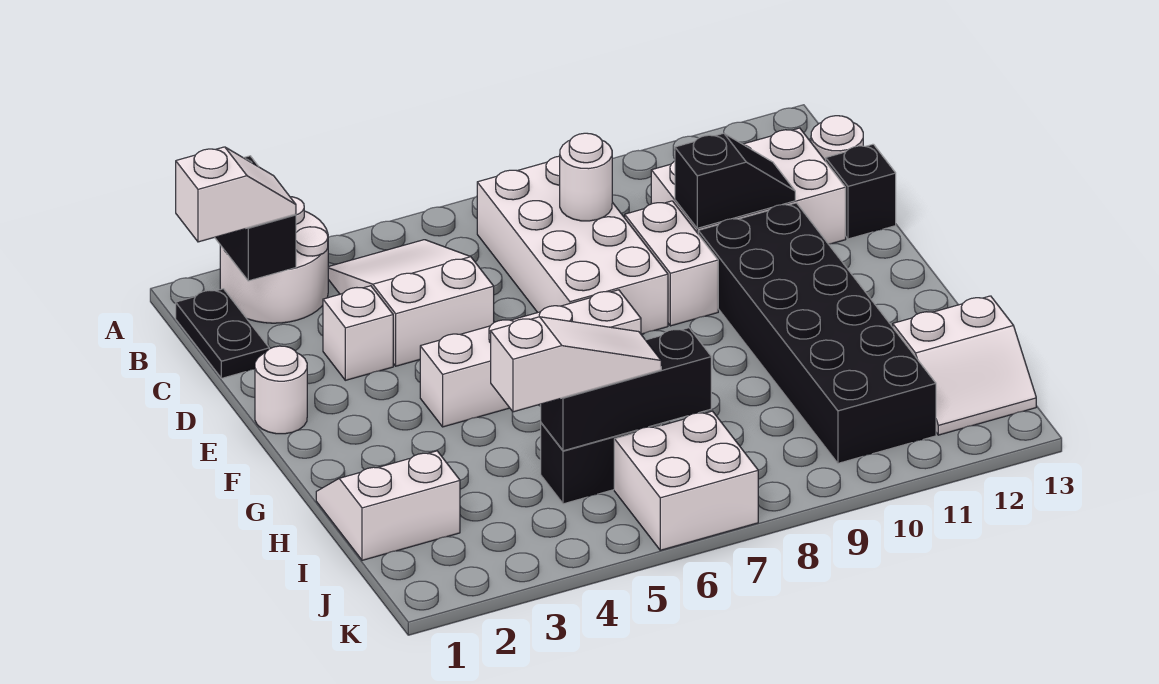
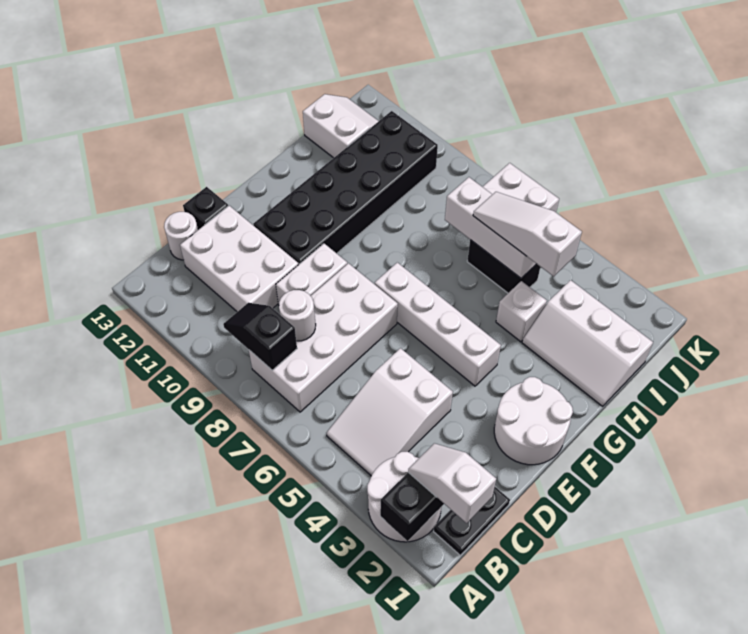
white 1x1 brick [323,286,393,380] -> white 1x1 brick moved to [496,281,547,342]
black 1x2 slope [675,133,795,228] -> black 1x2 slope moved to [223,303,297,370]
white 1x1 round brick [255,346,307,434] -> white 2x2 round brick [494,377,573,465]
white 2x2 slope [316,451,460,560] -> white 2x3 slope [522,280,653,406]
black 1x3 brick [541,328,711,451] -> white 1x3 brick [445,177,536,278]

